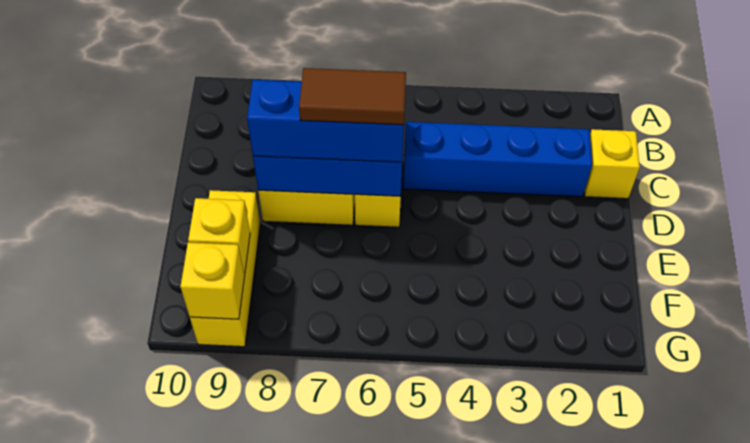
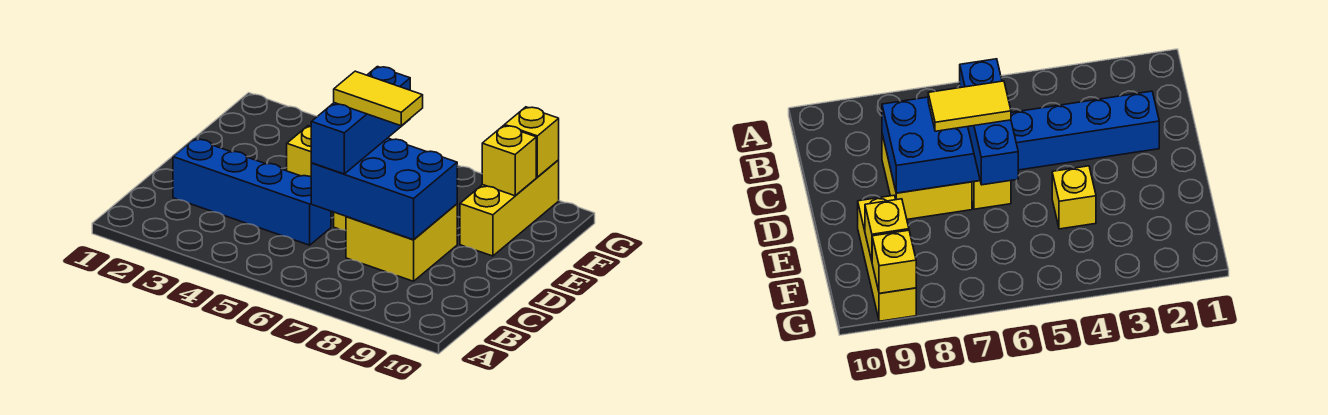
yellow 1x1 brick [584,129,640,199] -> yellow 1x1 brick moved to [287,126,311,177]
blue 1x3 brick [247,80,404,162] -> blue 1x3 brick turned to [311,67,410,174]
brown 1x2 tile [299,68,406,125] -> yellow 1x2 tile [334,71,423,126]

